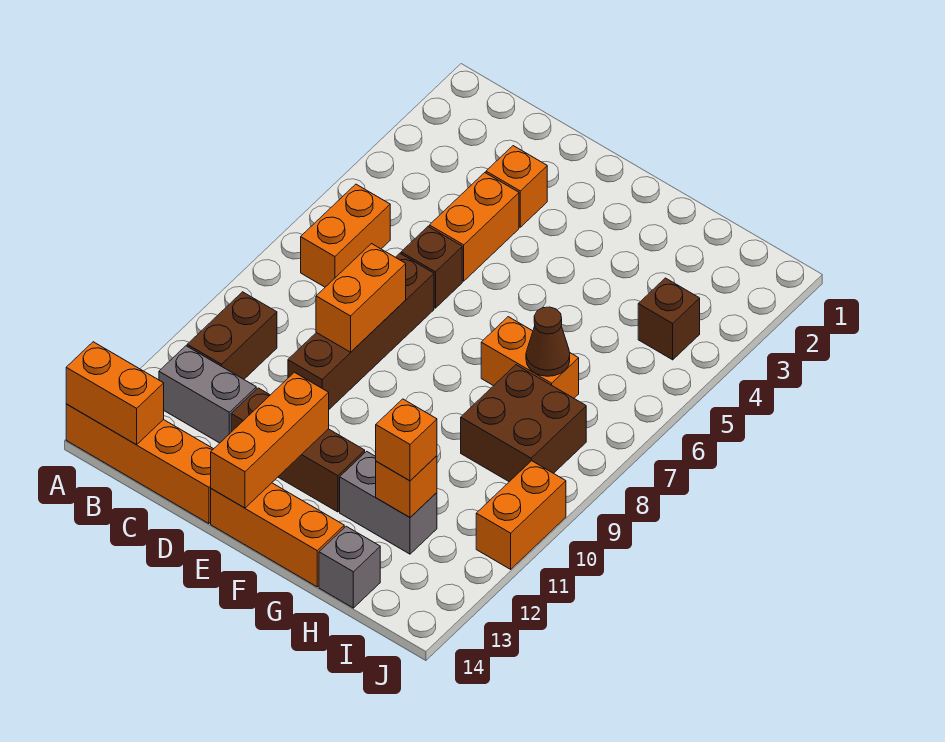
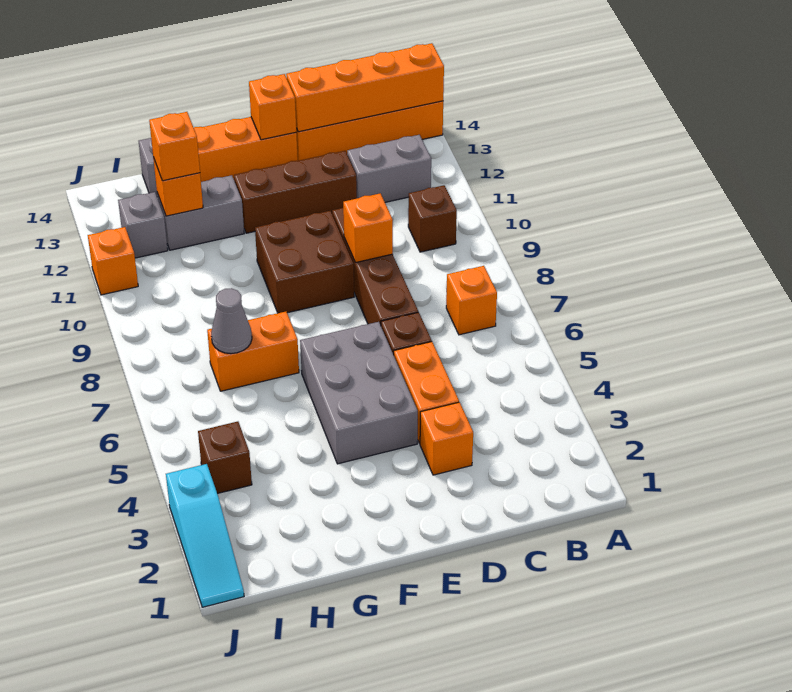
orange 1x2 brick [66,342,164,445] -> orange 1x4 brick [286,43,444,132]
orange 1x2 brick [301,184,390,287] -> orange 1x1 brick [446,266,497,335]
brown 1x2 brick [187,292,277,379] -> brown 1x1 brick [408,185,457,252]
orange 1x2 brick [316,244,406,352] -> orange 1x1 brick [343,193,393,263]
none -> grey 2x3 brick [300,322,418,464]
orange 1x3 brick [211,372,329,508] -> orange 1x1 brick [249,74,297,140]
brown 1x1 cone [526,307,570,376] -> grey 1x1 cone [211,288,252,354]
brown 2x2 brick [461,365,586,482] -> brown 2x2 brick moved to [255,211,354,313]
none -> grey 1x1 brick [118,192,168,258]
none -> cyan 1x3 slope [166,464,244,607]
orange 1x2 brick [476,461,566,569] -> orange 1x1 brick [88,227,138,295]

